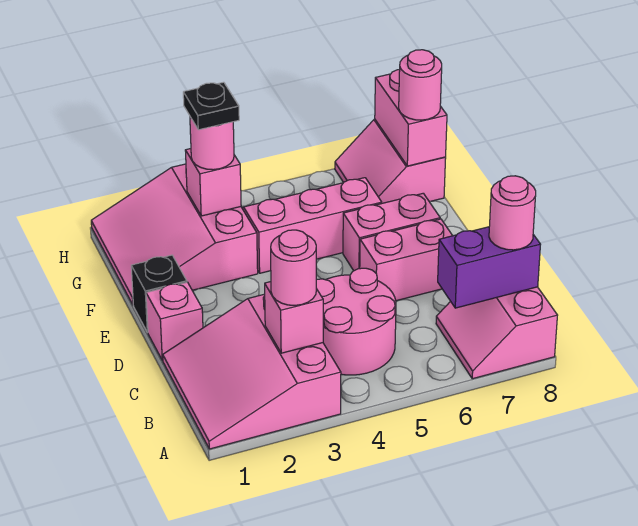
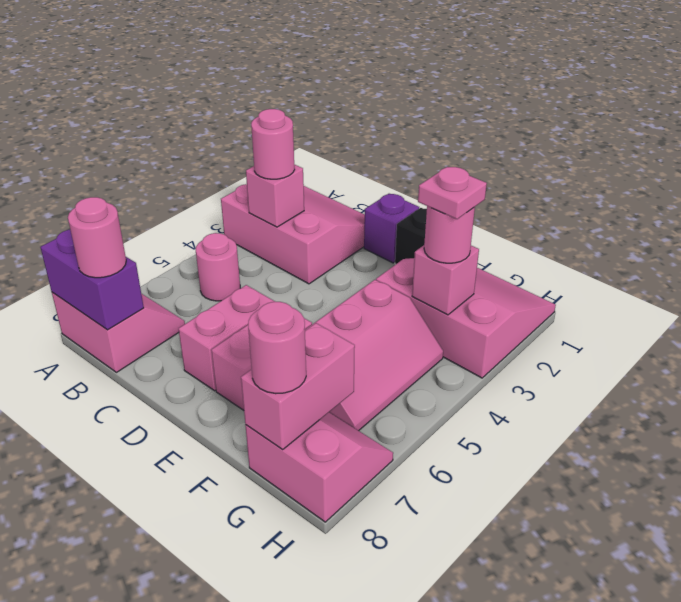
pink 2x2 round brick [316,268,396,375] -> pink 1x1 round brick [196,233,240,301]
purple 1x2 brick [438,227,541,308] -> purple 1x2 brick turned to [40,230,144,330]
pink 1x1 brick [146,282,203,361] -> purple 1x1 brick [364,194,419,263]
black 1x1 plate [183,82,239,130] -> pink 1x1 plate [418,167,487,219]
pink 1x2 brick [375,70,447,166] -> pink 1x2 brick turned to [241,323,355,450]

